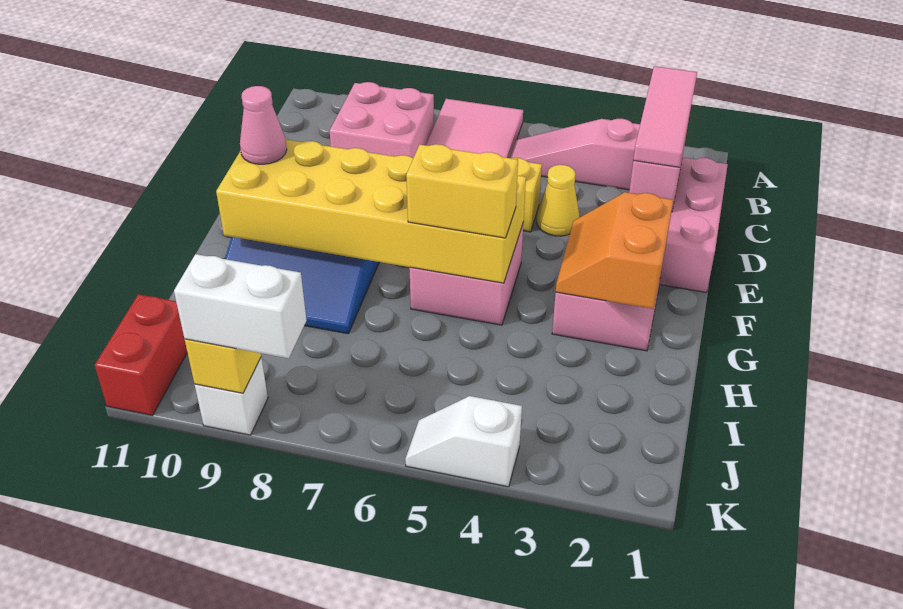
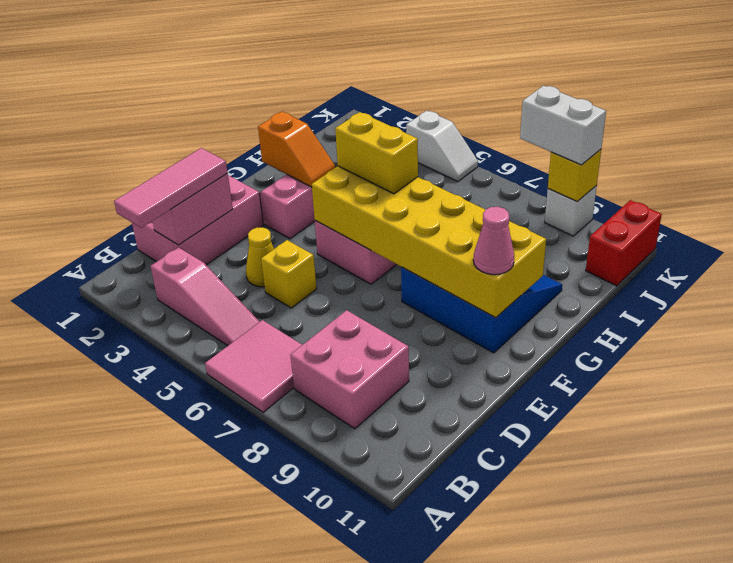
orange 2x2 slope [556,192,673,309] -> orange 1x2 slope [258,112,335,187]

